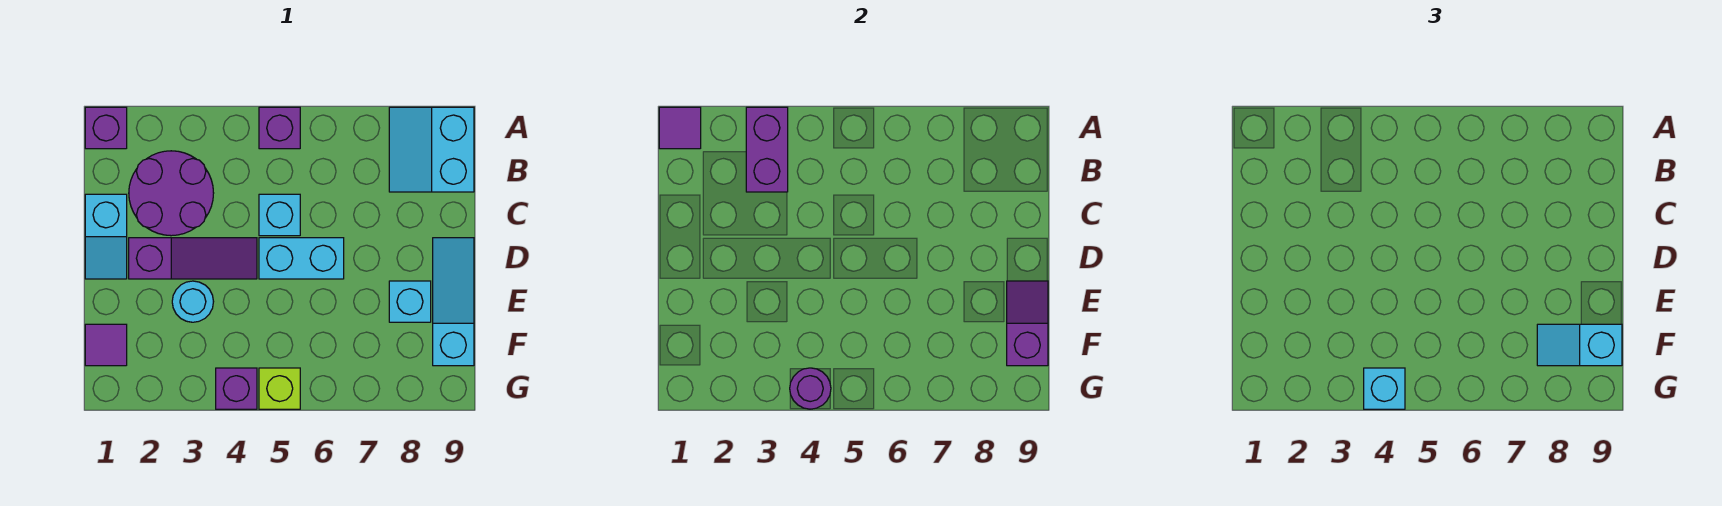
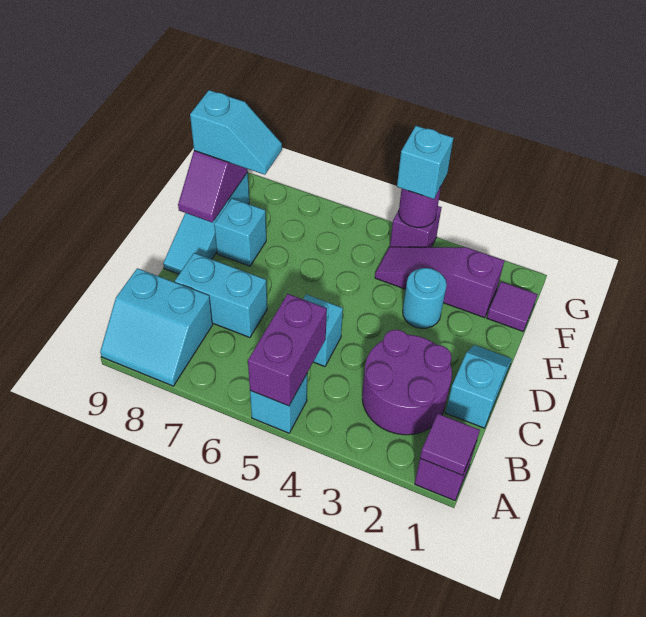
purple 1x2 brick [746,107,788,192] -> purple 1x2 brick moved to [248,294,327,406]
purple 1x1 brick [259,107,300,149] -> cyan 1x1 brick [250,374,307,433]
cyan 2x2 slope [389,107,474,192] -> cyan 2x2 slope turned to [100,268,213,386]
purple 1x3 slope [129,238,257,279] -> purple 1x3 slope moved to [375,247,504,318]
cyan 1x2 brick [259,238,344,279] -> cyan 1x2 brick moved to [175,253,267,338]
lime 1x1 brick [259,368,300,409] -> none

